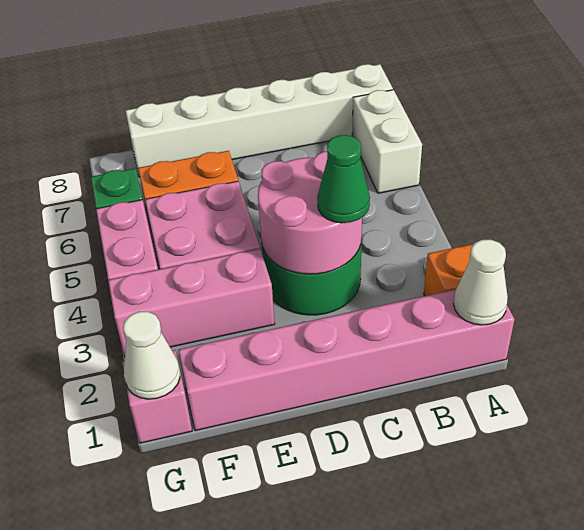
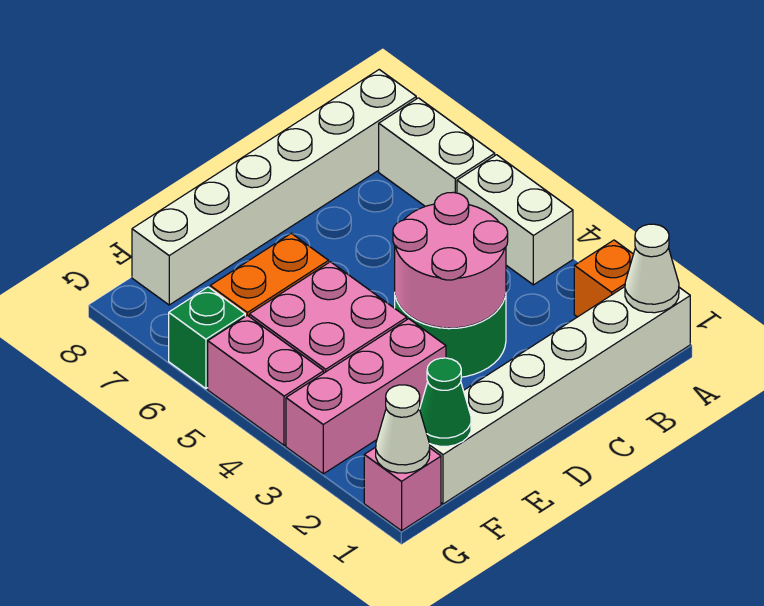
pink 1x6 brick [178,289,515,431] -> white 1x6 brick [430,287,690,504]
none -> white 1x2 brick [457,155,573,285]
green 1x1 cone [317,135,370,223] -> green 1x1 cone moved to [420,358,471,446]

